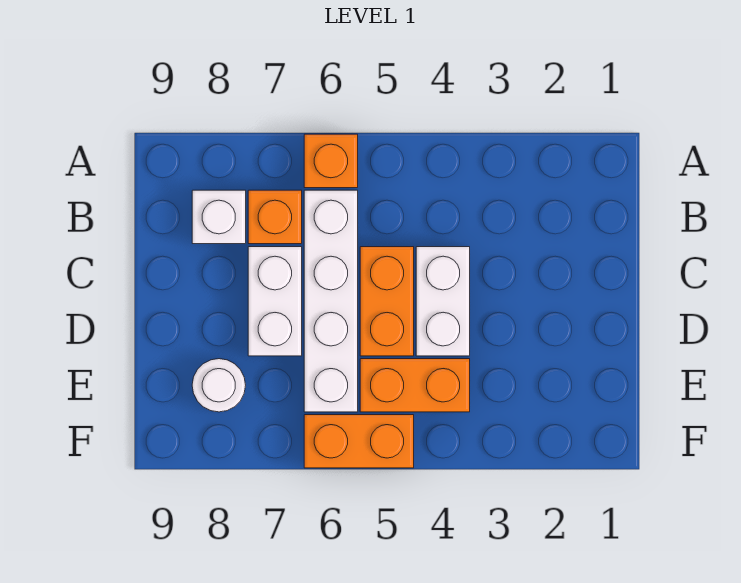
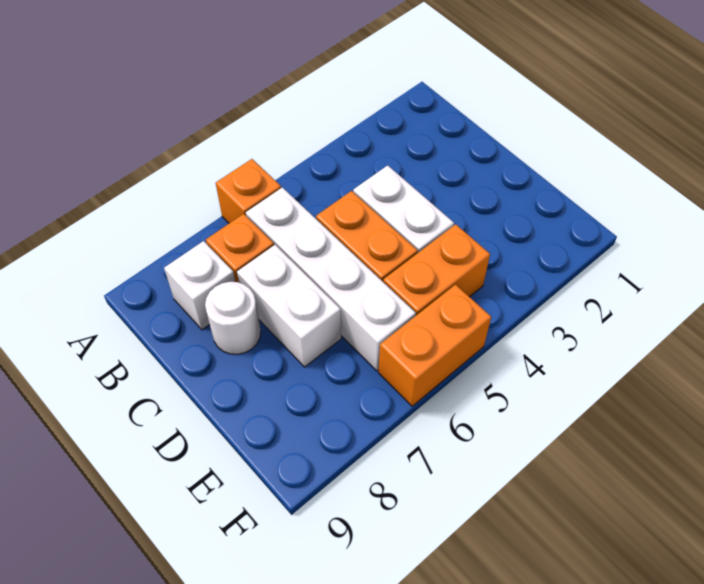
white 1x1 round brick [192,359,246,412] -> white 1x1 round brick moved to [205,282,261,354]

